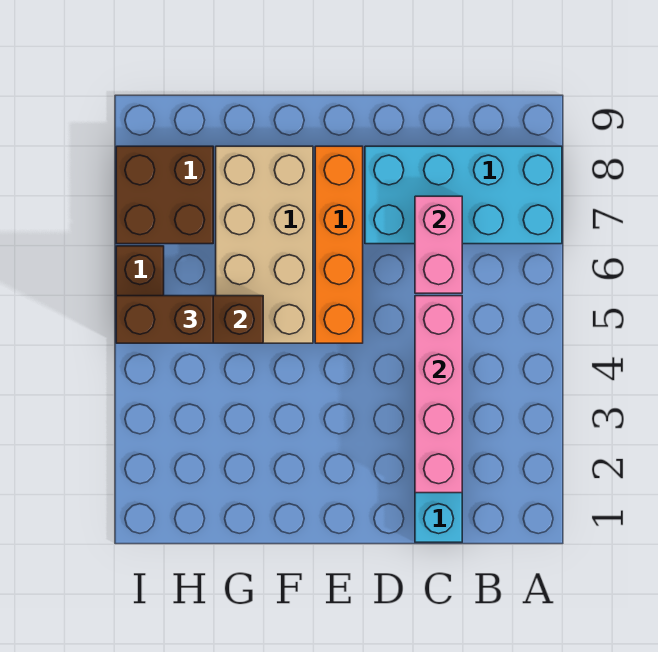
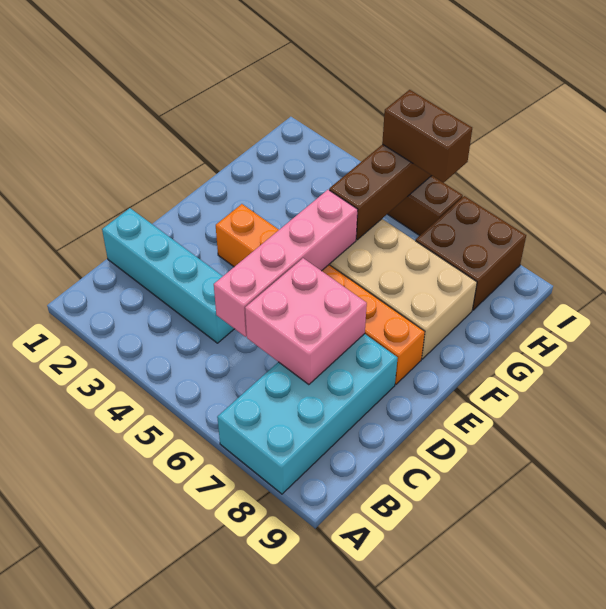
pink 1x4 brick [415,296,462,493] -> pink 1x4 brick turned to [214,190,358,337]
pink 1x2 brick [415,196,462,293] -> pink 2x2 brick [245,258,367,385]
orange 1x4 brick [315,146,363,343] -> orange 1x6 brick [216,204,425,384]
brown 1x2 brick [116,296,213,343] -> brown 1x2 brick turned to [382,90,472,183]

